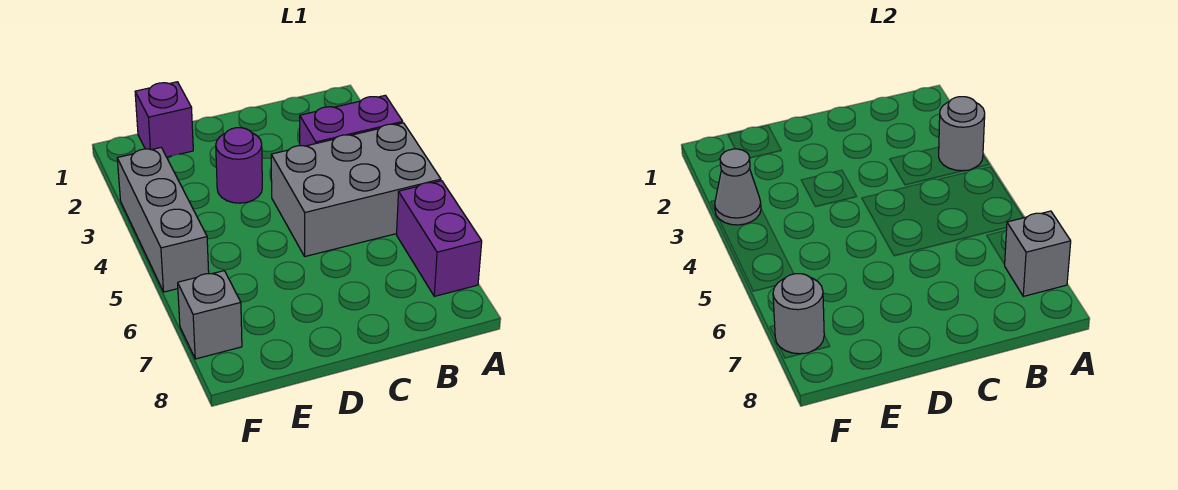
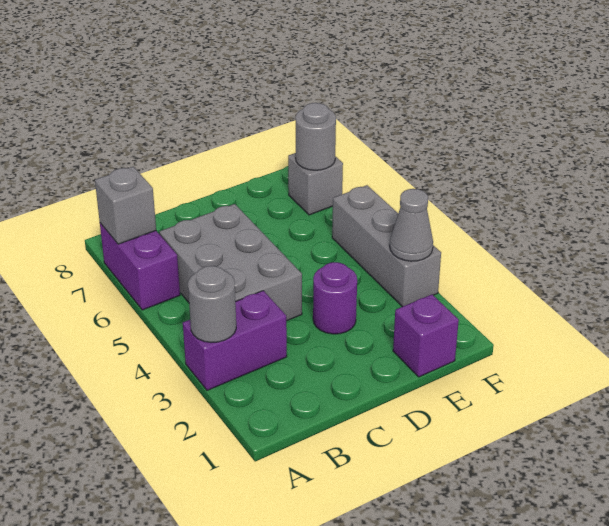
grey 2x3 brick [271,123,441,256] -> grey 2x3 brick turned to [159,204,302,321]

